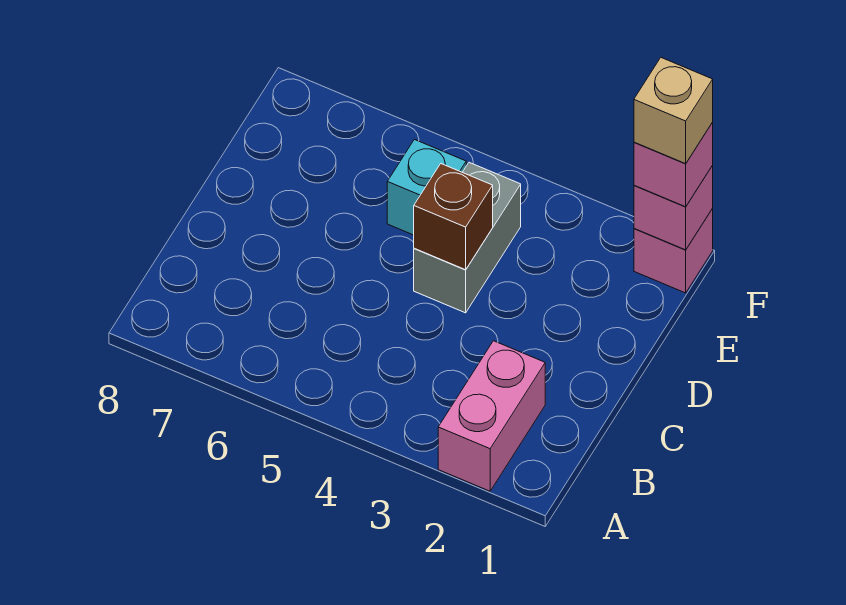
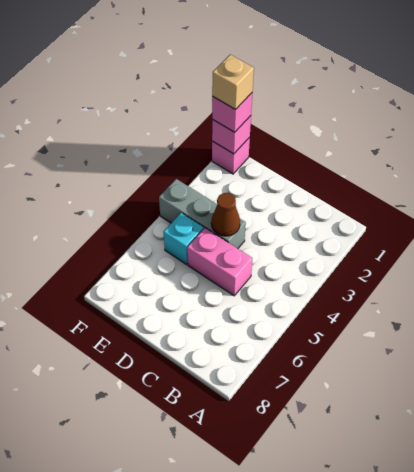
pink 1x2 brick [438,341,545,491] -> pink 1x2 brick moved to [187,228,252,296]
grey 1x2 brick [414,162,521,313] -> grey 1x3 brick [159,179,246,248]
brown 1x1 brick [414,164,493,270] -> brown 1x1 cone [211,193,240,236]

